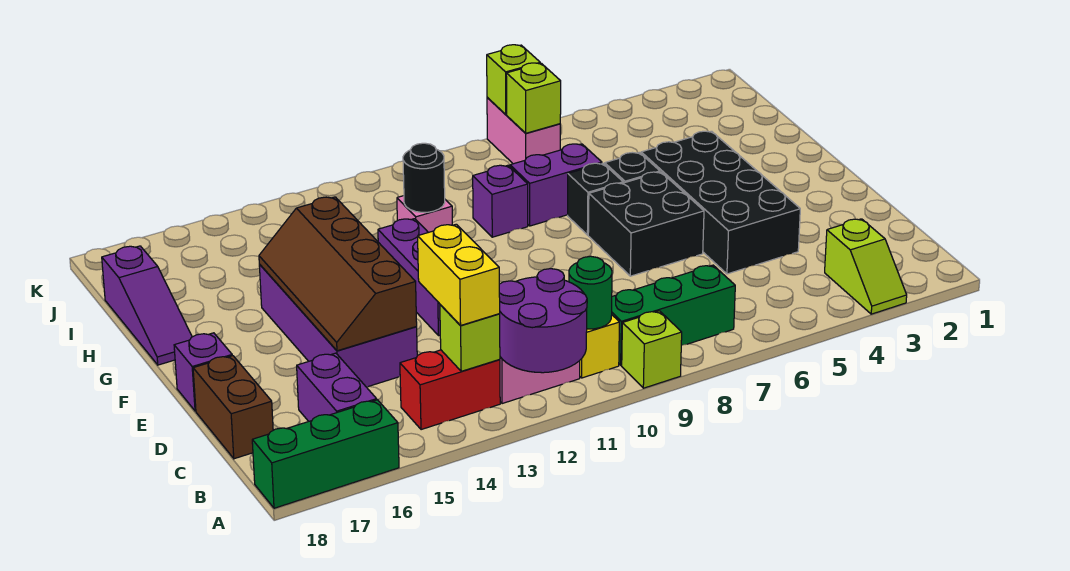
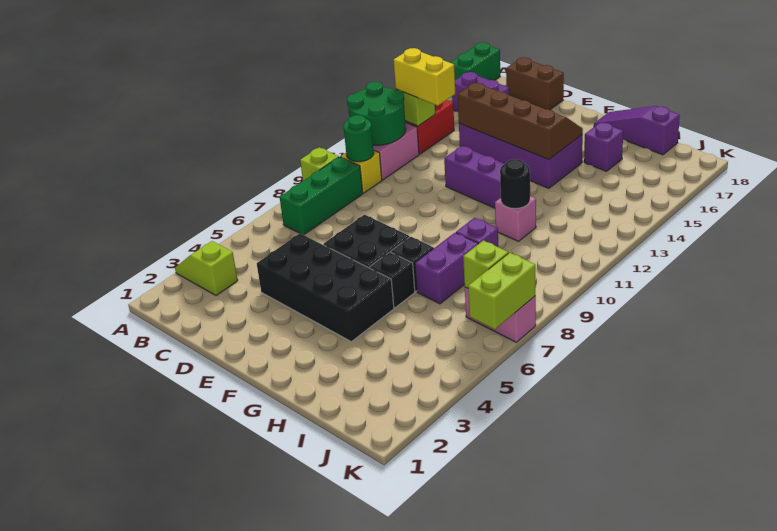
purple 2x2 round brick [499,269,587,373] -> green 2x2 round brick [347,82,406,145]
green 1x3 brick [252,400,399,508] -> green 1x2 brick [450,42,500,80]
purple 1x1 brick [174,333,232,411] -> purple 1x1 brick moved to [584,122,623,171]
lime 1x1 brick [487,45,540,114] -> lime 1x2 brick [468,253,535,329]

